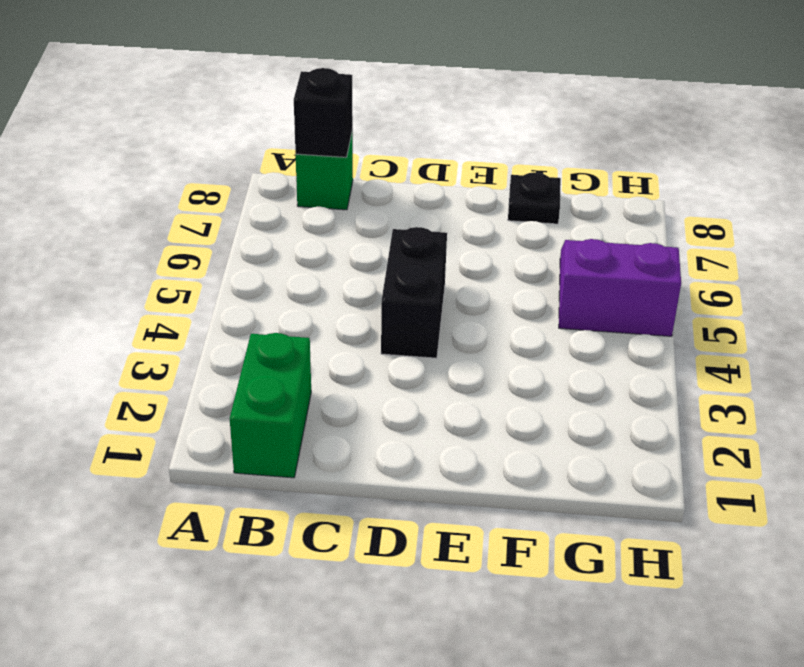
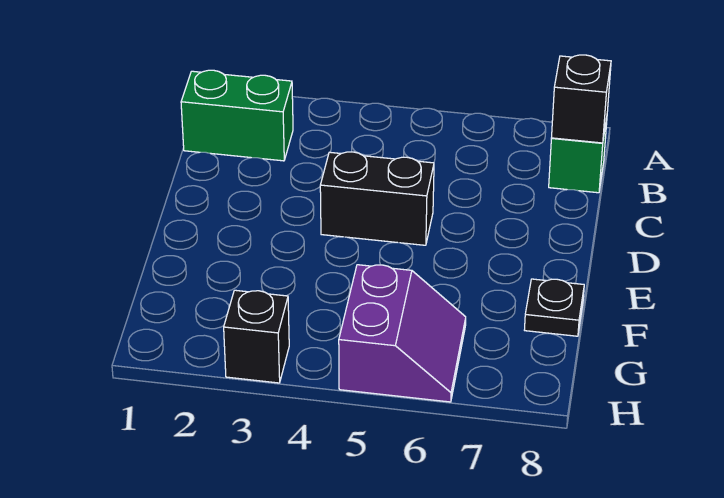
none -> black 1x1 brick [224,290,289,383]

